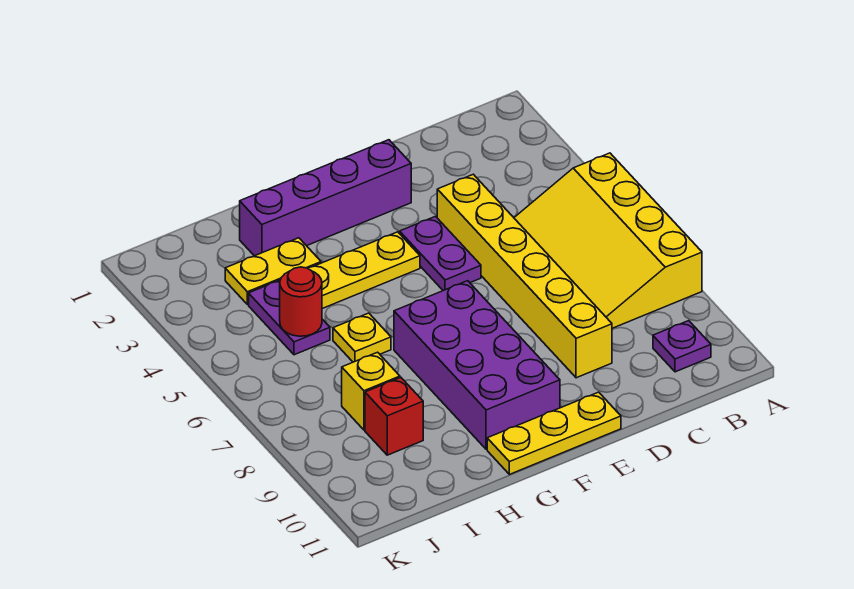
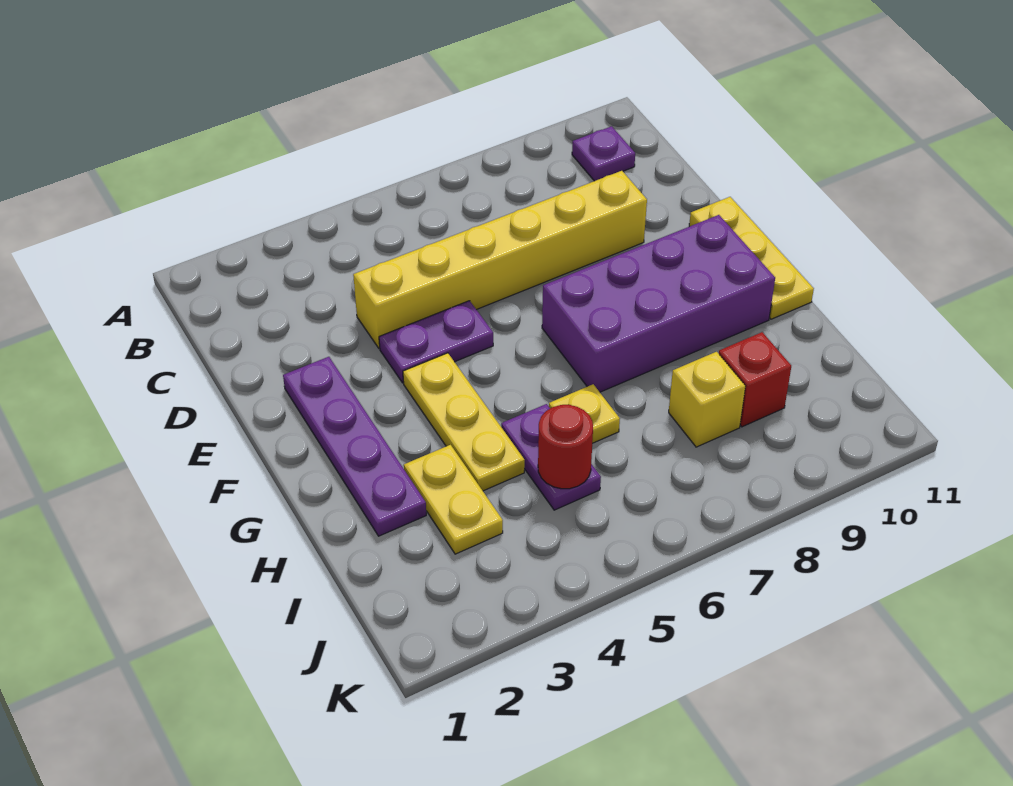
yellow 3x4 slope [514,153,702,328] -> none
purple 1x4 brick [240,140,411,256] -> purple 1x4 plate [283,357,426,536]
purple 1x2 plate [249,280,330,355] -> purple 1x2 plate turned to [501,404,601,510]

